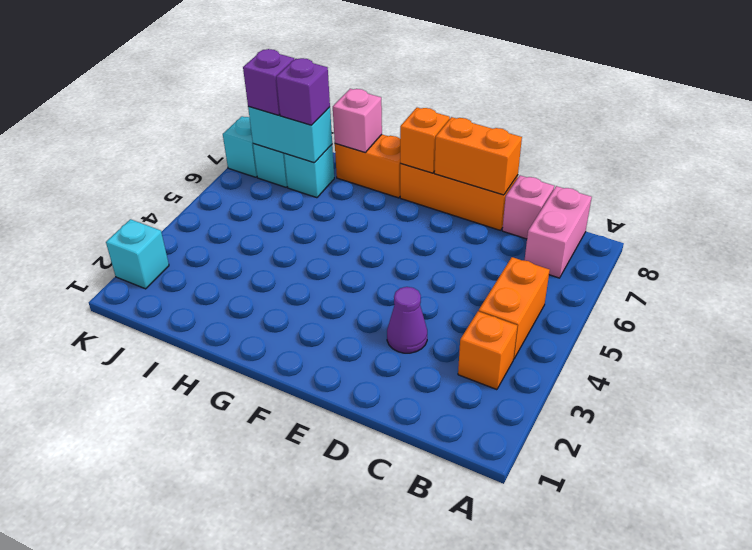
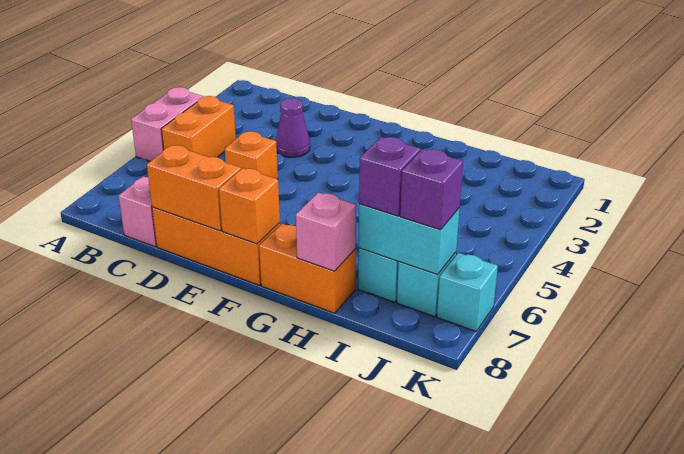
orange 1x1 brick [458,311,517,390] -> orange 1x1 brick moved to [225,132,278,179]
pink 1x2 brick [524,186,592,278] -> pink 1x2 brick moved to [131,87,203,161]
cyan 1x1 brick [106,219,169,289] -> none

